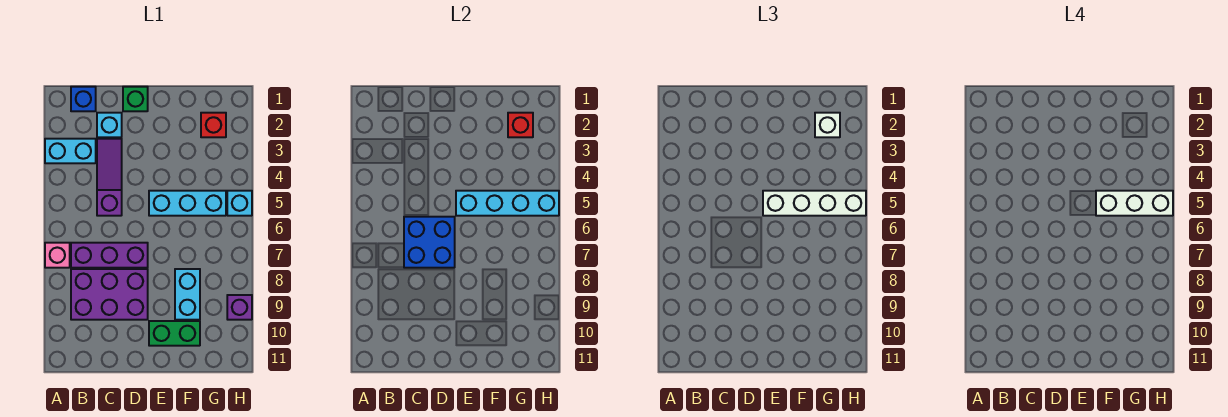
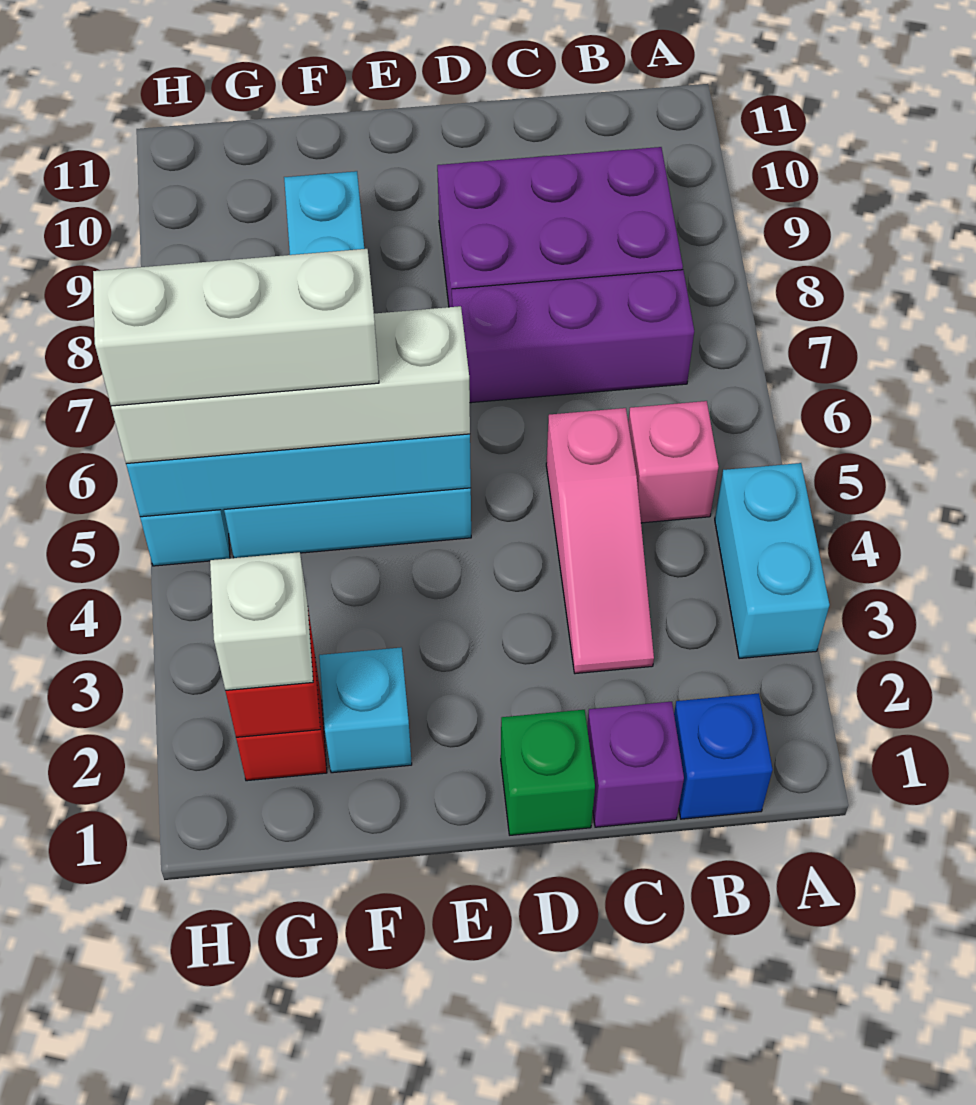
cyan 1x2 brick [45,139,96,163] -> cyan 1x2 brick turned to [715,463,830,659]
pink 1x1 brick [45,243,70,268] -> pink 1x1 brick moved to [628,401,719,523]
cyan 1x1 brick [97,113,122,137] -> cyan 1x1 brick moved to [319,648,412,773]
purple 1x3 slope [97,139,122,216] -> pink 1x3 slope [546,408,654,674]
blue 2x2 brick [404,217,455,268] -> none
green 1x2 brick [149,321,200,346] -> none
purple 1x1 brick [227,295,252,320] -> purple 1x1 brick moved to [587,702,684,827]

